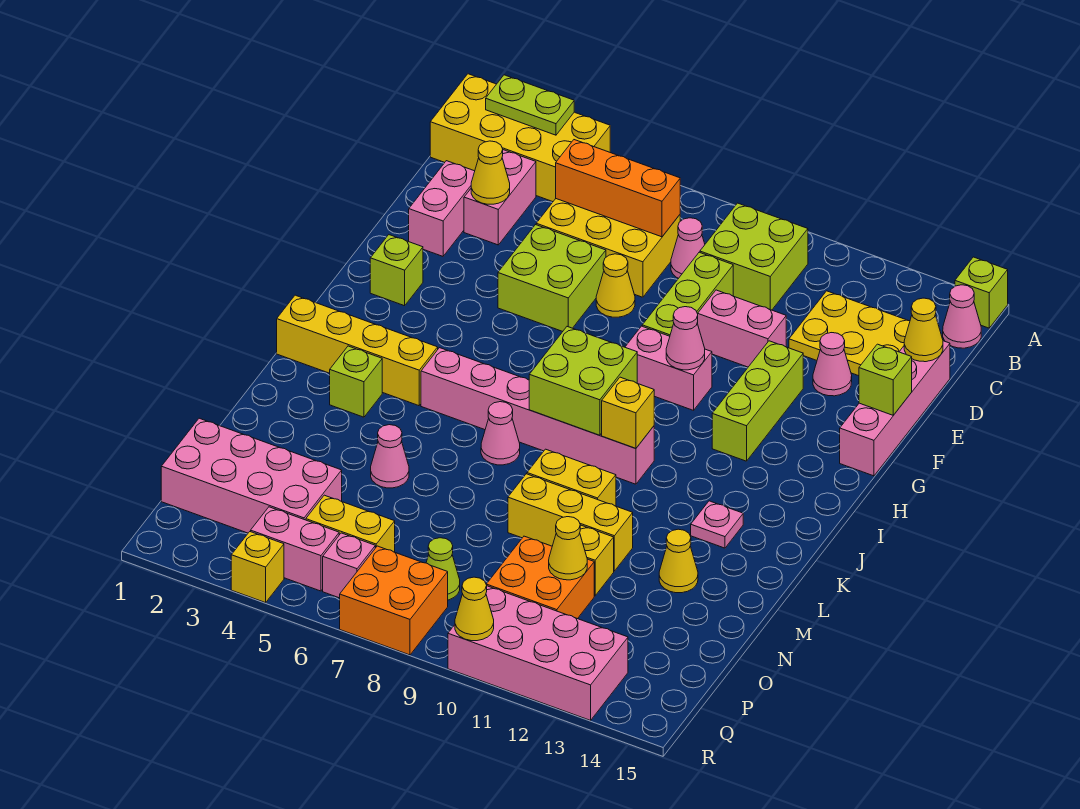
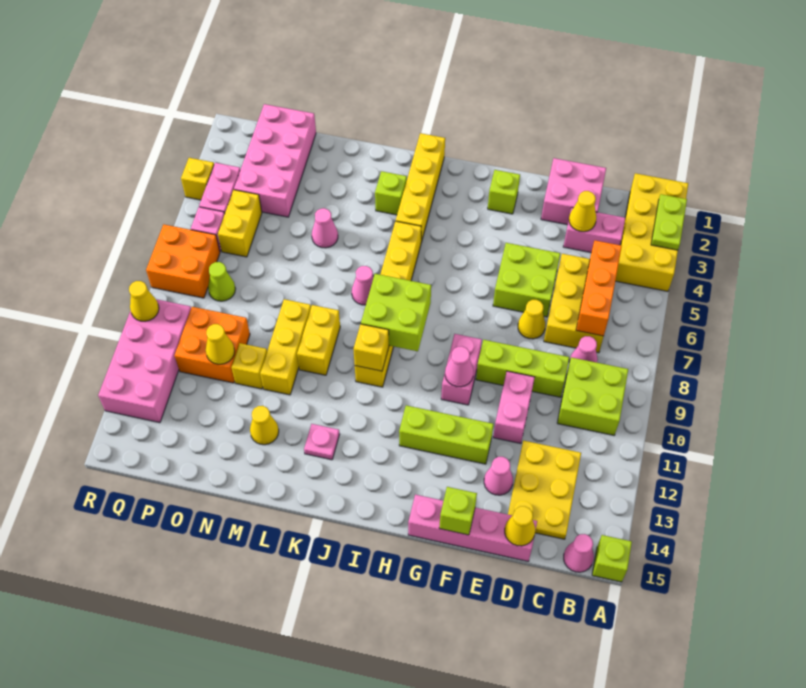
pink 1x2 brick [409,161,475,256] -> pink 2x2 brick [541,158,606,225]
pink 1x6 brick [421,348,654,484] -> yellow 1x6 brick [355,221,421,387]

